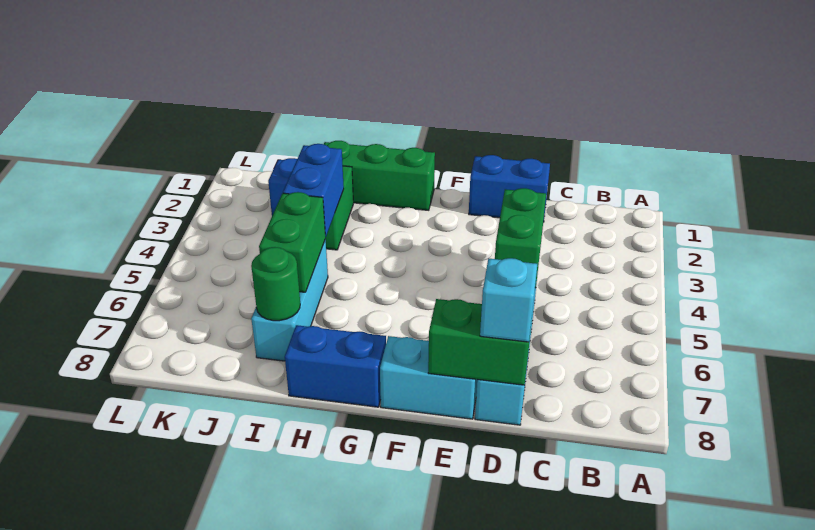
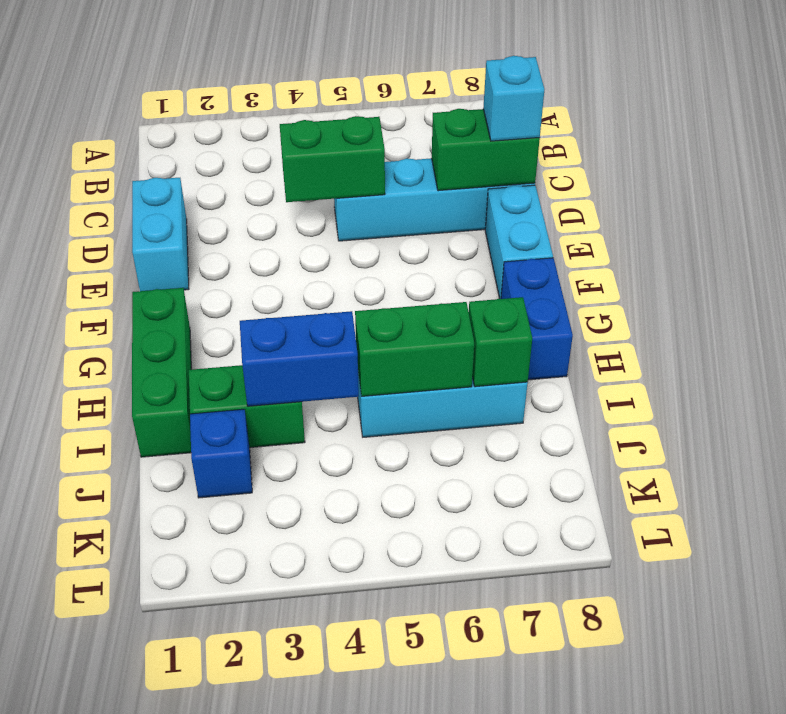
blue 1x2 brick [469,155,550,222] -> cyan 1x2 brick [132,178,189,291]
green 1x2 brick [428,299,532,385] -> green 1x2 brick turned to [432,109,540,191]
green 1x1 round brick [251,247,300,321] -> green 1x1 brick [469,297,532,387]

